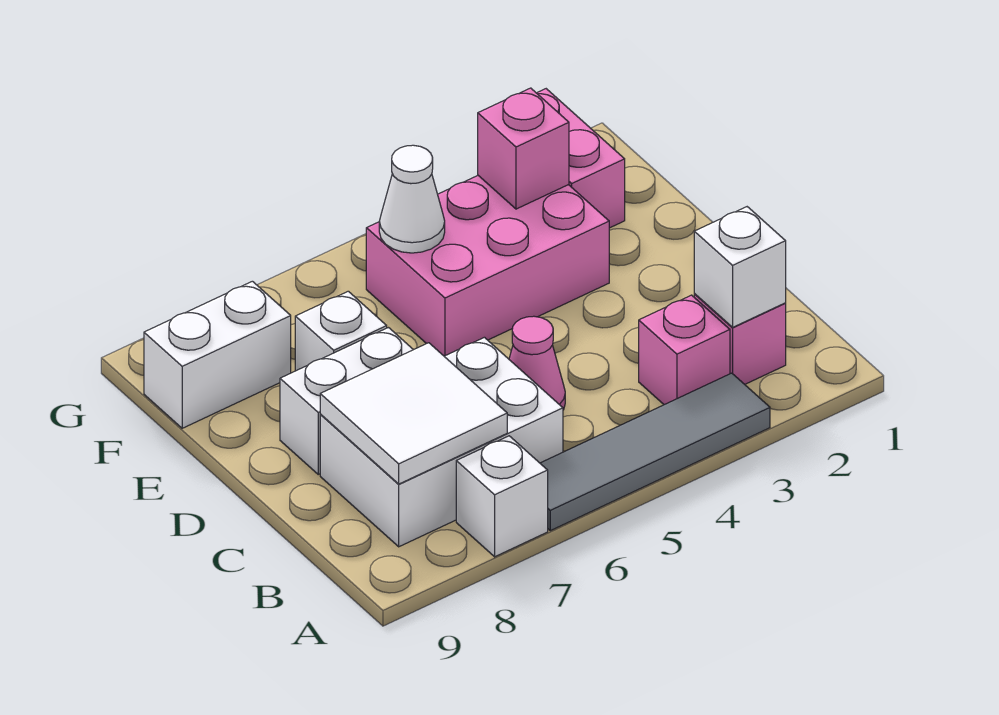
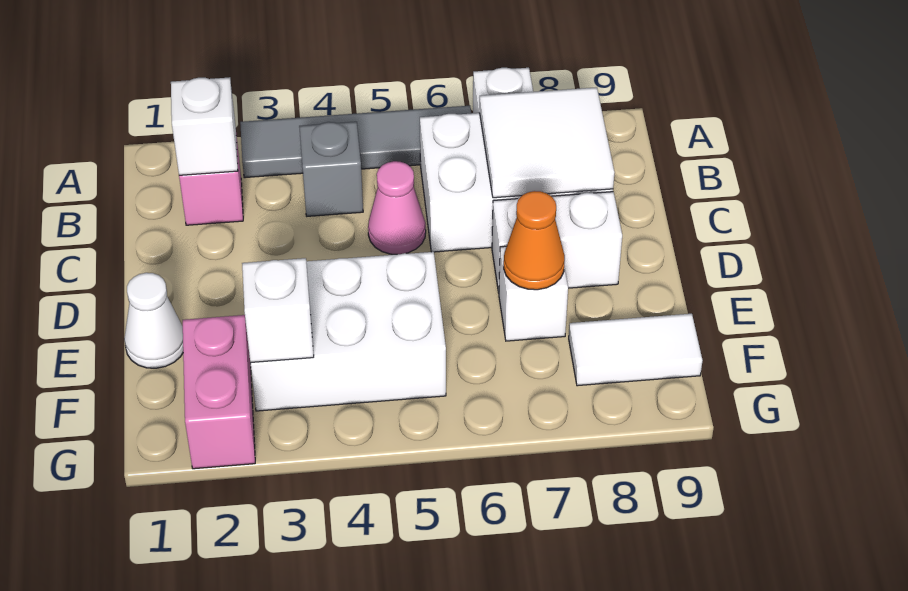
pink 1x1 brick [639,295,730,405] -> none
none -> grey 1x1 brick [299,122,363,216]
pink 2x3 brick [366,176,609,356] -> white 2x3 brick [250,252,446,411]
none -> orange 1x1 cone [504,191,565,290]
pink 1x1 brick [478,88,569,209] -> white 1x1 brick [242,258,314,363]
white 1x1 cone [379,145,445,253] -> white 1x1 cone moved to [124,273,183,368]
white 1x2 brick [144,281,291,428] -> white 1x2 tile [569,314,702,386]

